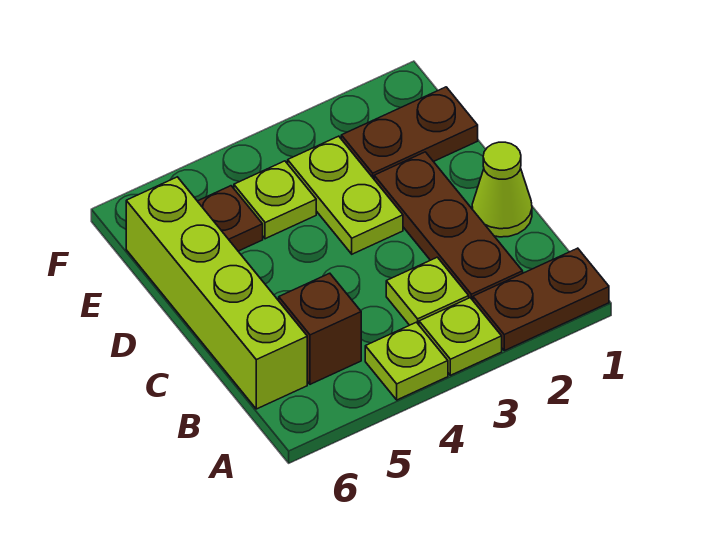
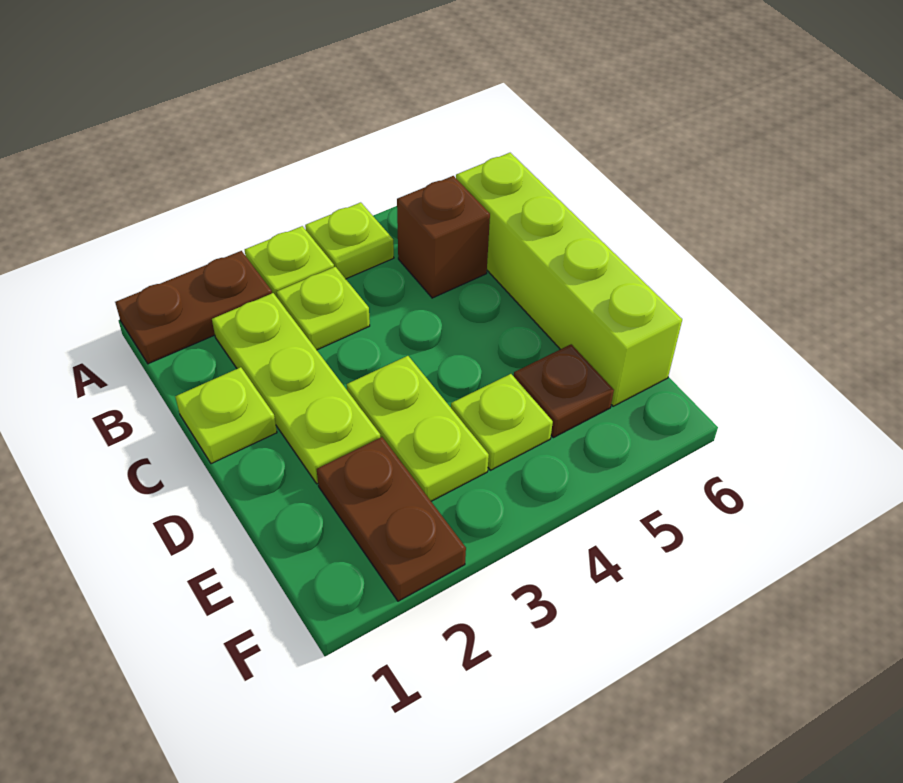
brown 1x3 plate [374,152,523,300] -> lime 1x3 plate [212,293,380,484]
lime 1x1 cone [472,142,532,237] -> lime 1x1 plate [175,367,277,464]
brown 1x2 plate [341,87,478,179] -> brown 1x2 plate turned to [317,437,466,601]

